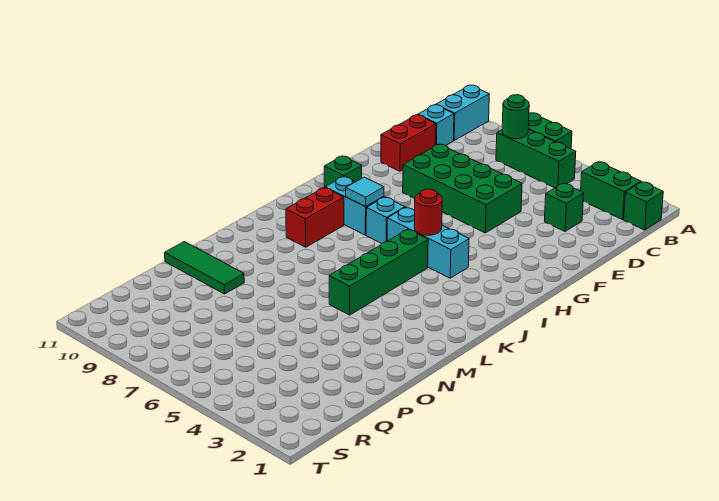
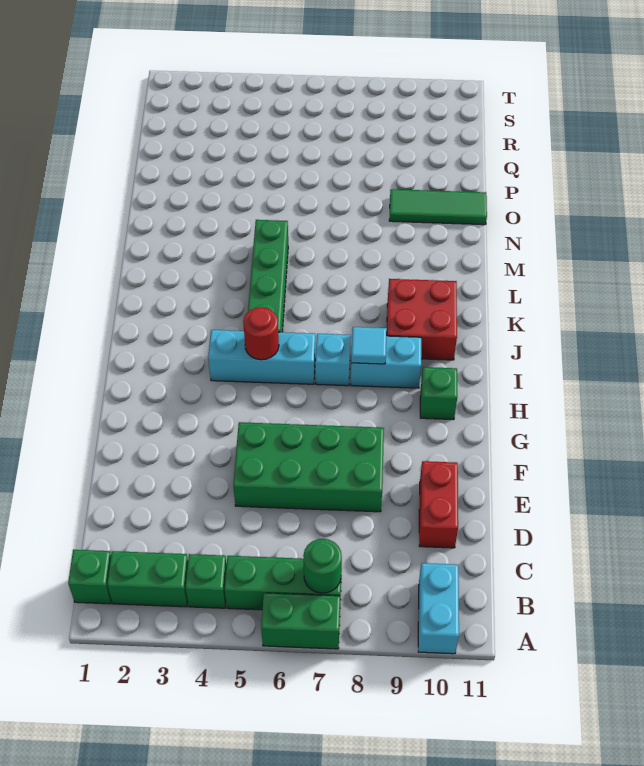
cyan 1x1 brick [418,105,454,145] -> none
green 1x1 brick [545,183,584,231] -> green 1x1 brick moved to [185,554,227,608]
red 1x2 brick [286,187,344,247] -> red 2x2 brick [387,279,457,360]

